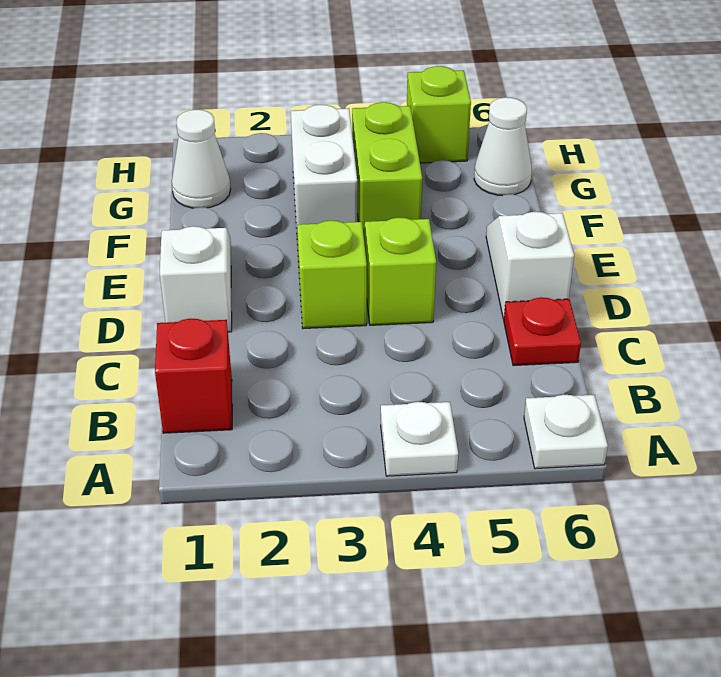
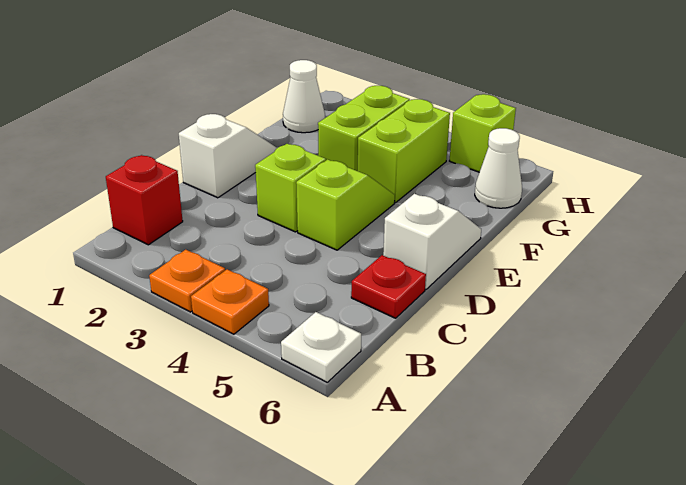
none -> orange 1x1 plate [149,250,225,312]
white 1x1 plate [381,402,458,476] -> orange 1x1 plate [191,269,269,334]
white 1x2 brick [291,105,357,228] -> lime 1x2 brick [318,86,410,171]

